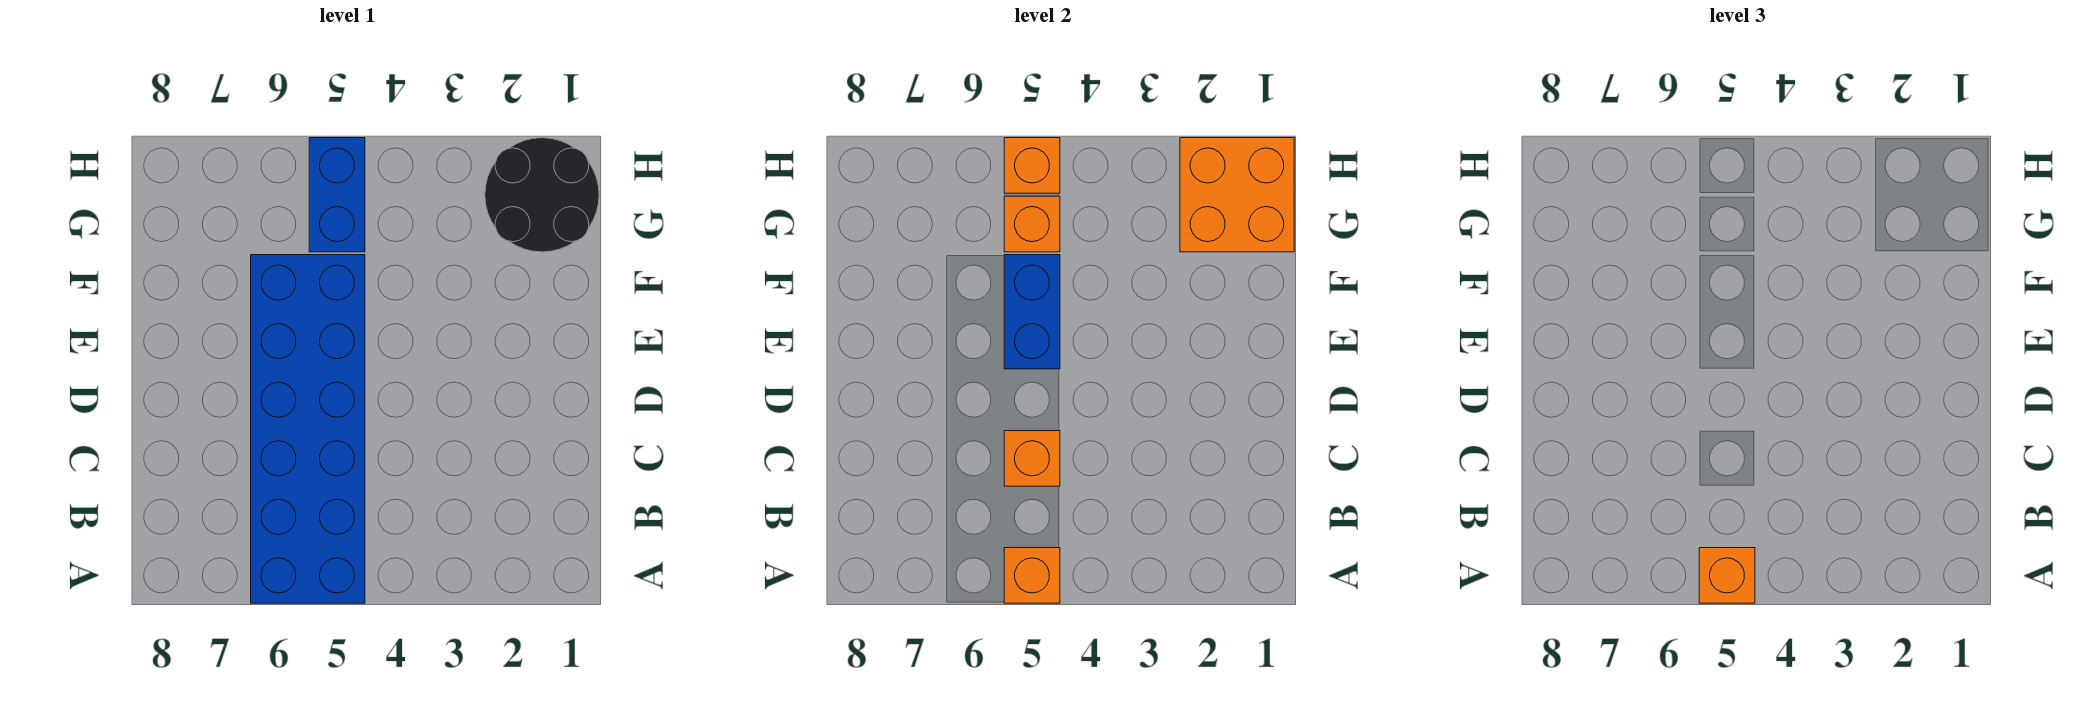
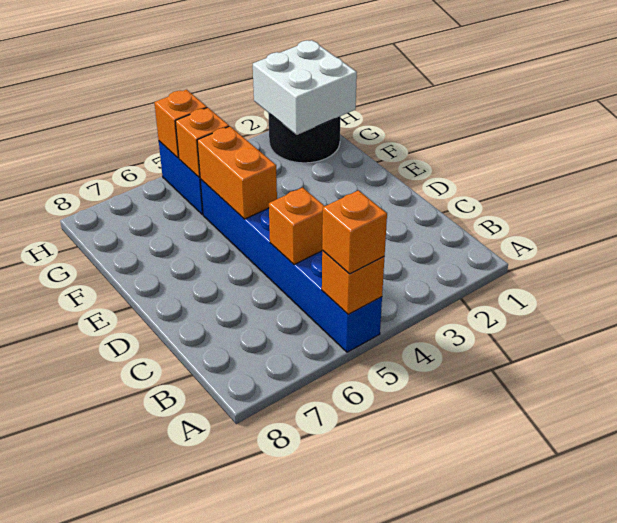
blue 2x6 brick [251,255,365,603] -> blue 1x6 brick [200,179,382,352]
blue 1x2 brick [1004,255,1060,369] -> orange 1x2 brick [197,126,277,219]
orange 2x2 brick [1180,138,1294,252] -> white 2x2 brick [253,40,357,135]

